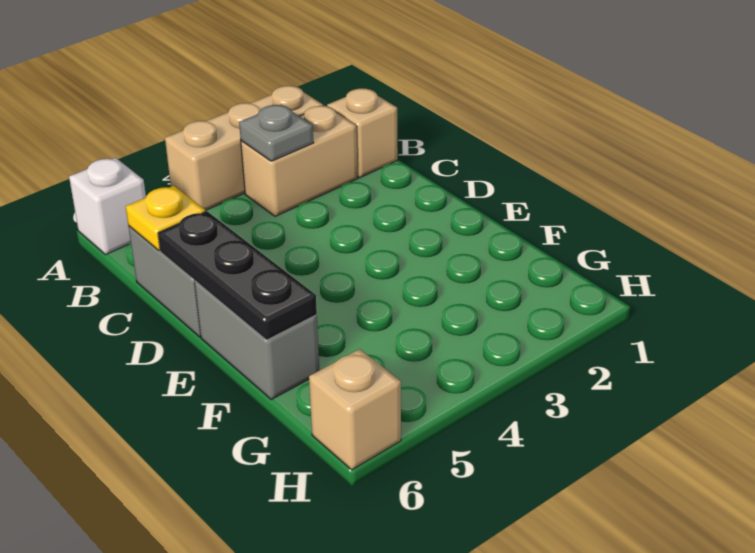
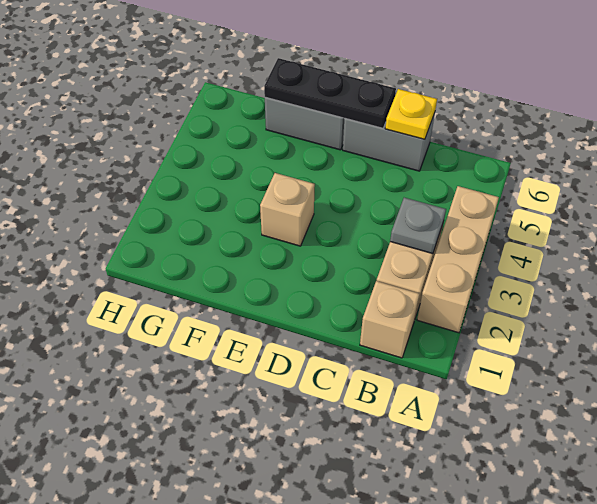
white 1x1 brick [69,158,146,255] -> none
tan 1x1 brick [309,349,401,470] -> tan 1x1 brick moved to [260,173,315,246]

